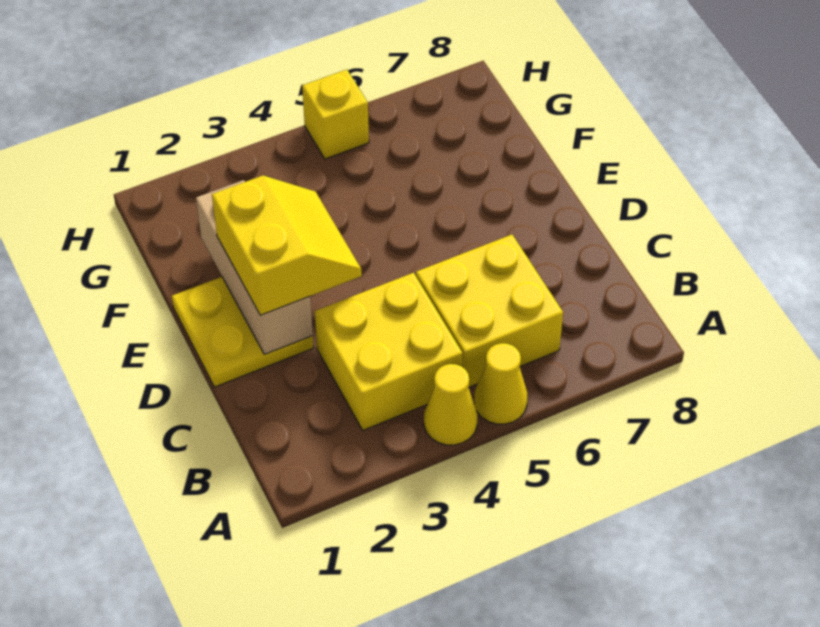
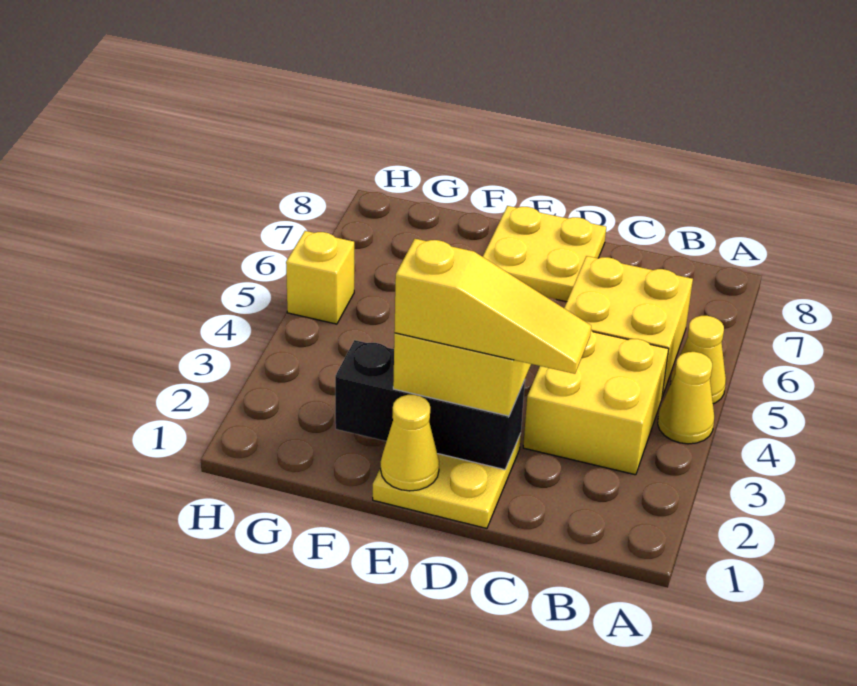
none -> yellow 1x3 slope [394,239,591,374]
tan 1x3 brick [196,180,313,354] -> black 1x3 brick [335,340,525,470]
none -> yellow 2x2 plate [483,206,606,302]
none -> yellow 1x1 cone [381,395,439,491]

